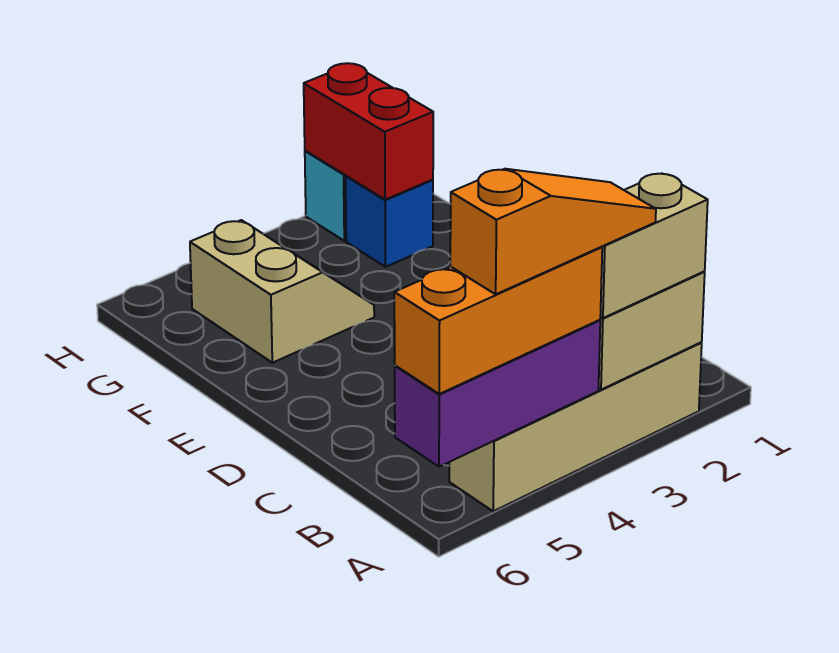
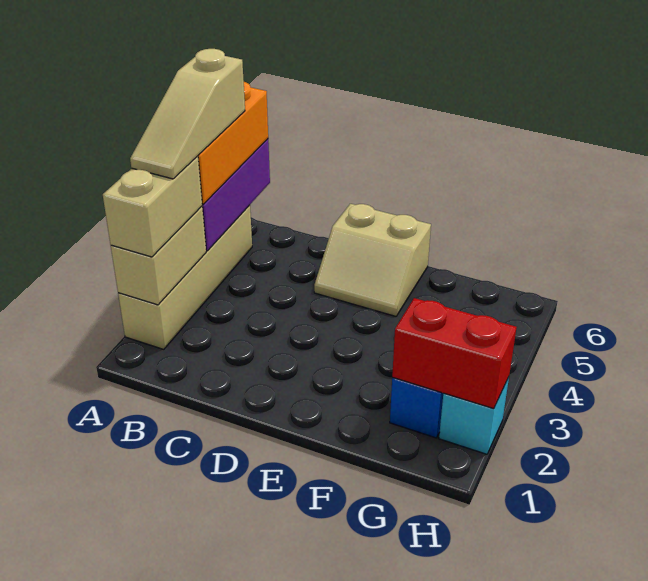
orange 1x3 slope [450,169,656,294] -> tan 1x3 slope [130,49,245,179]
tan 2x2 slope [190,220,374,363] -> tan 2x2 slope moved to [314,204,431,316]

